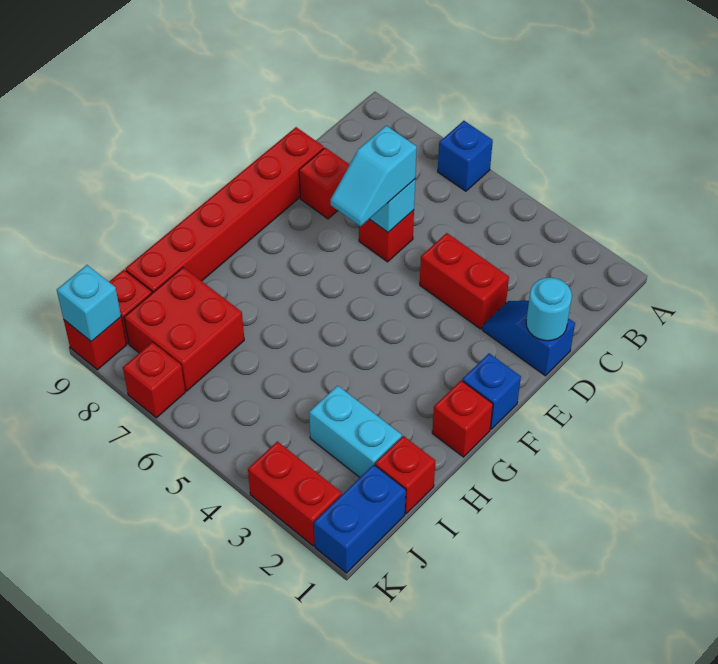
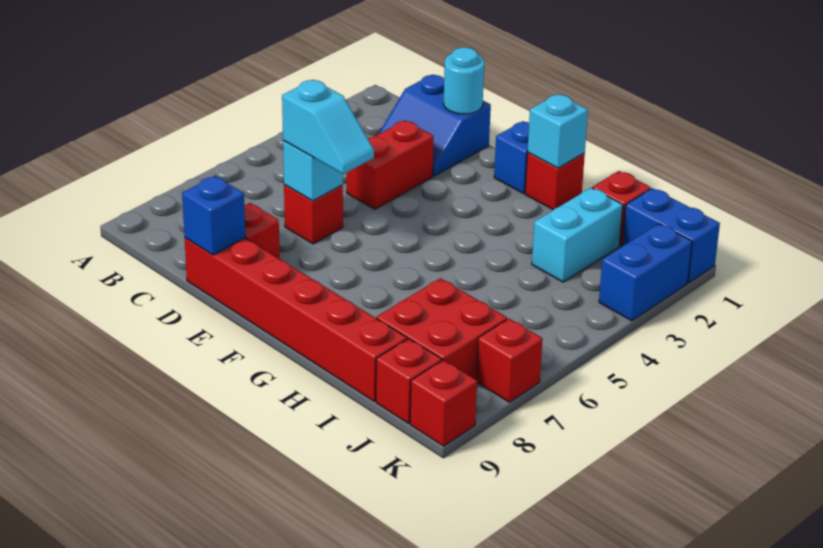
blue 1x1 brick [438,121,493,191] -> blue 1x1 brick moved to [182,176,245,255]
blue 1x2 slope [482,301,575,376] -> blue 2x2 slope [379,74,491,176]
red 1x2 brick [248,441,342,546] -> blue 1x2 brick [599,224,692,321]
cyan 1x1 brick [57,265,121,342] -> cyan 1x1 brick moved to [528,94,588,168]

